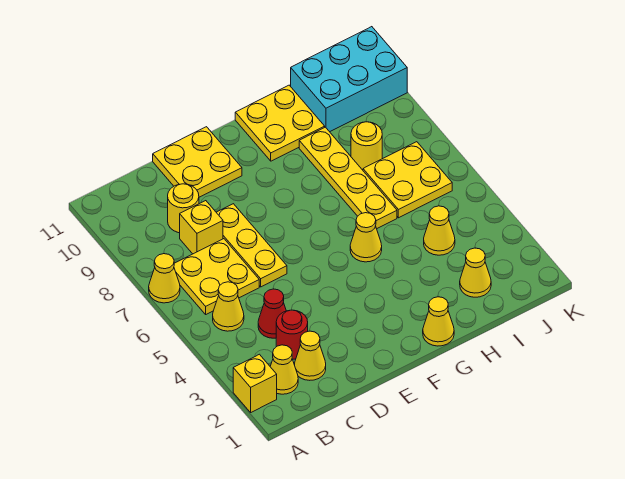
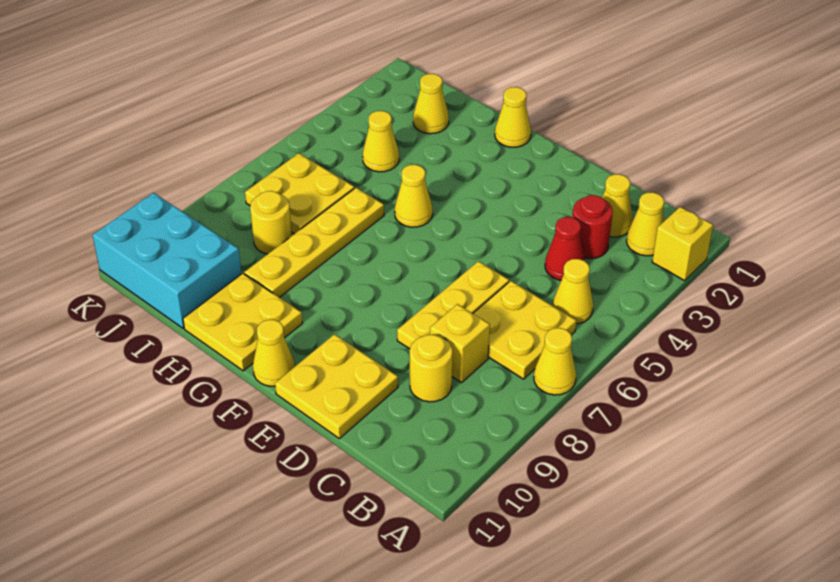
none -> yellow 1x1 cone [253,320,295,386]

